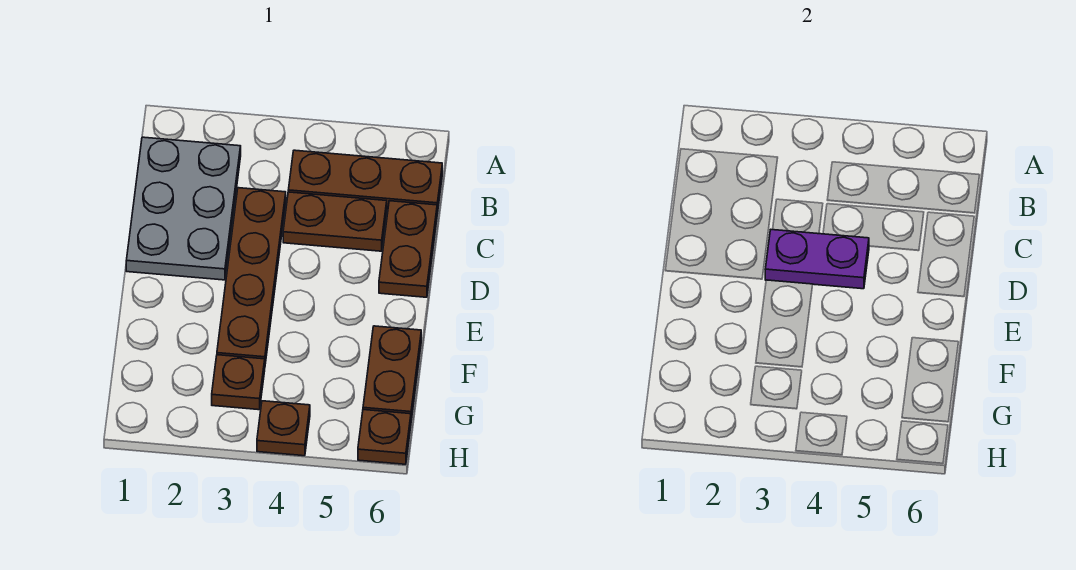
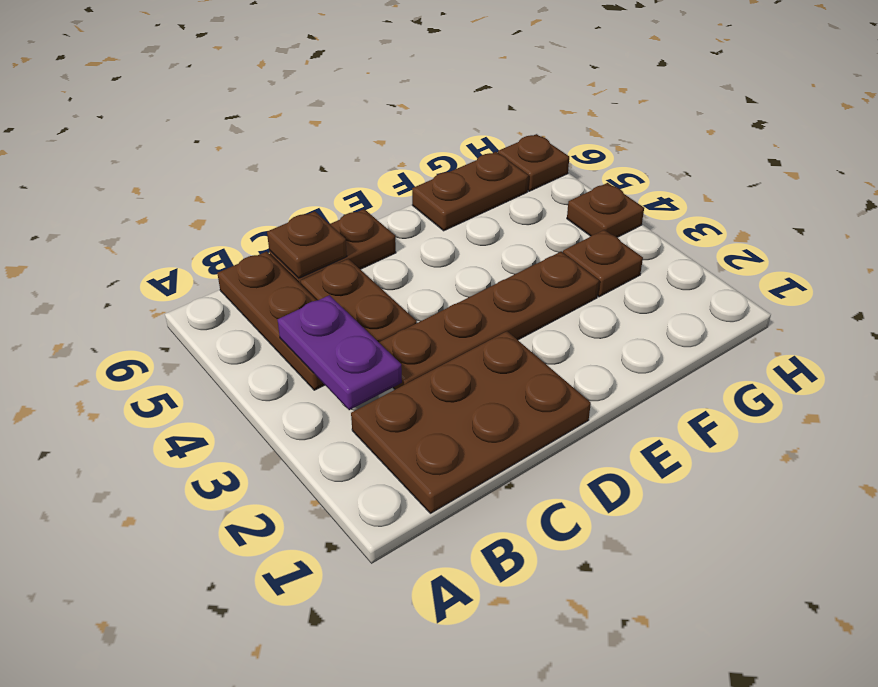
grey 2x3 plate [126,137,241,280] -> brown 2x3 plate [351,331,591,513]
none -> brown 1x1 plate [267,211,347,278]
purple 1x2 plate [765,230,869,289] -> purple 1x2 plate moved to [278,295,402,410]

